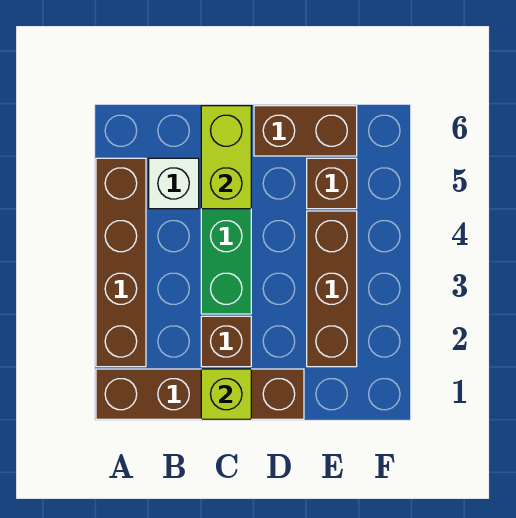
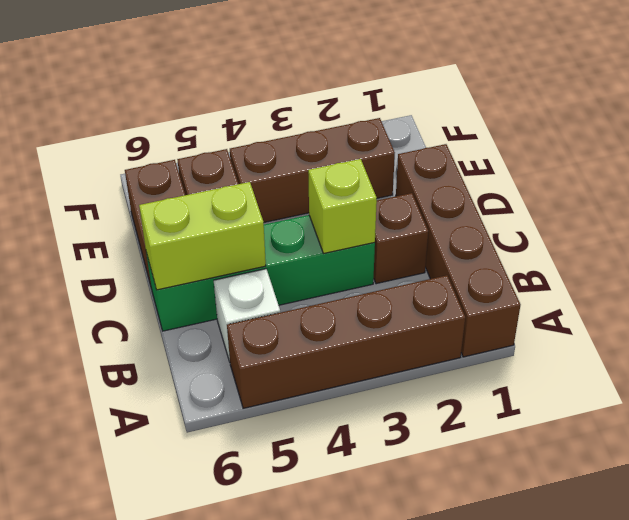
lime 1x1 brick [201,369,251,419] -> lime 1x1 brick moved to [308,159,377,253]

